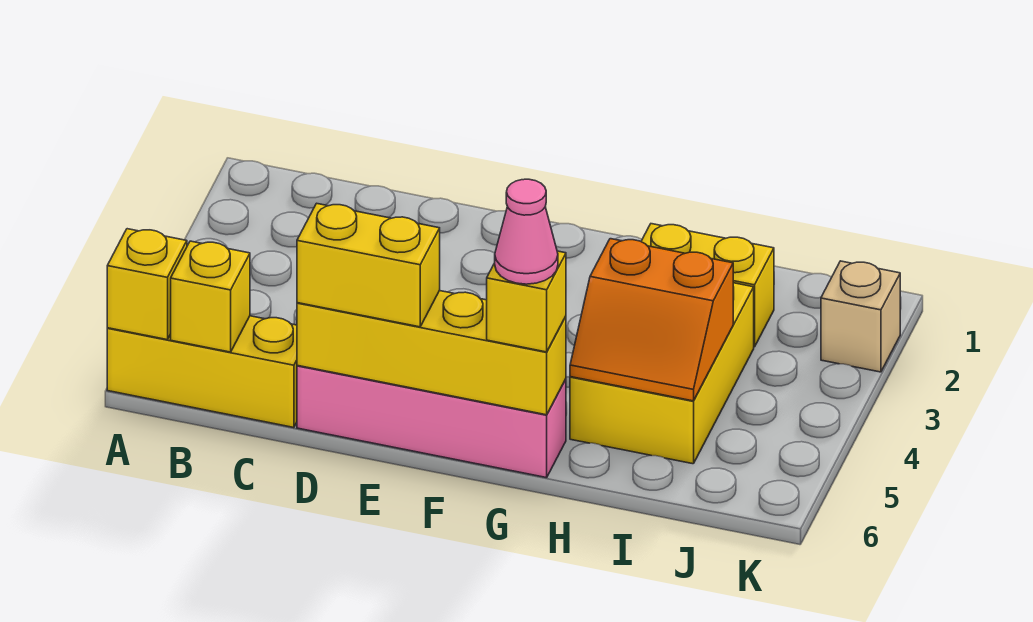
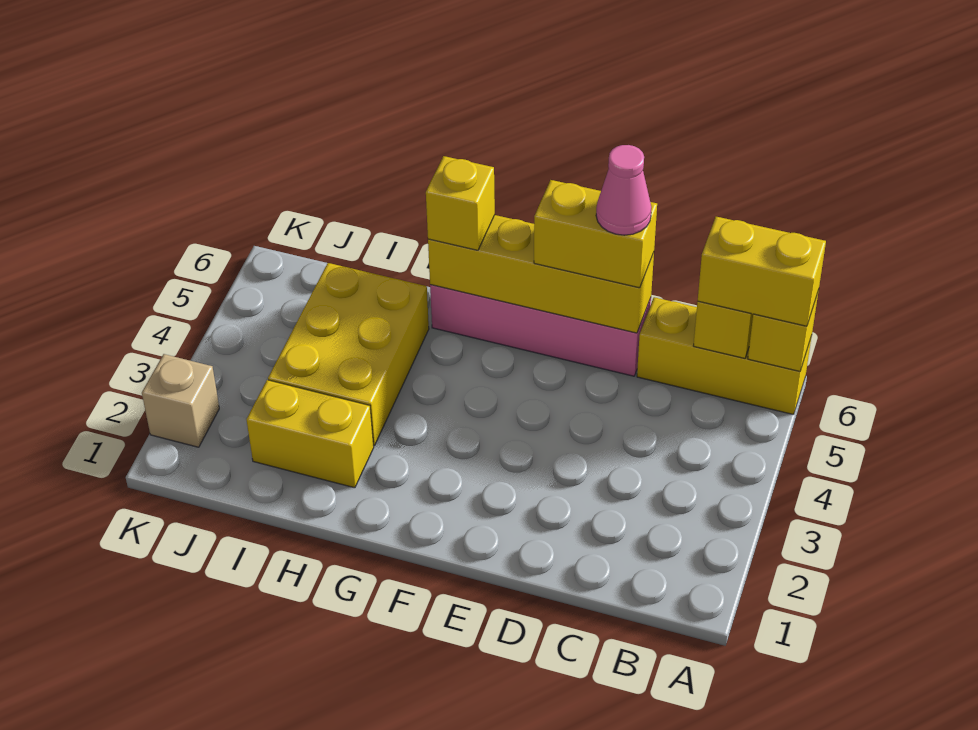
none -> yellow 1x2 brick [698,217,826,326]
pink 1x1 cone [495,179,558,284] -> pink 1x1 cone moved to [596,145,651,235]
orange 2x2 slope [570,239,733,401] -> none

